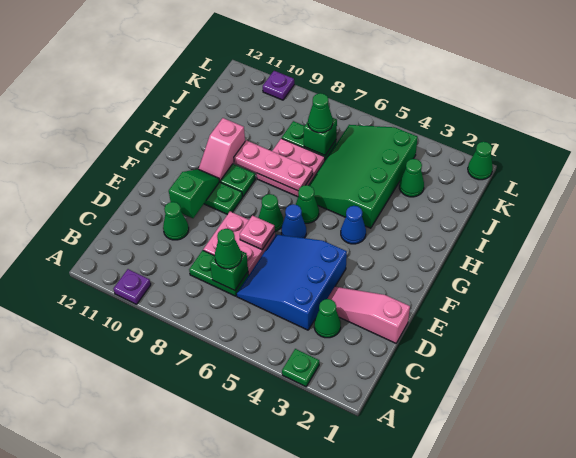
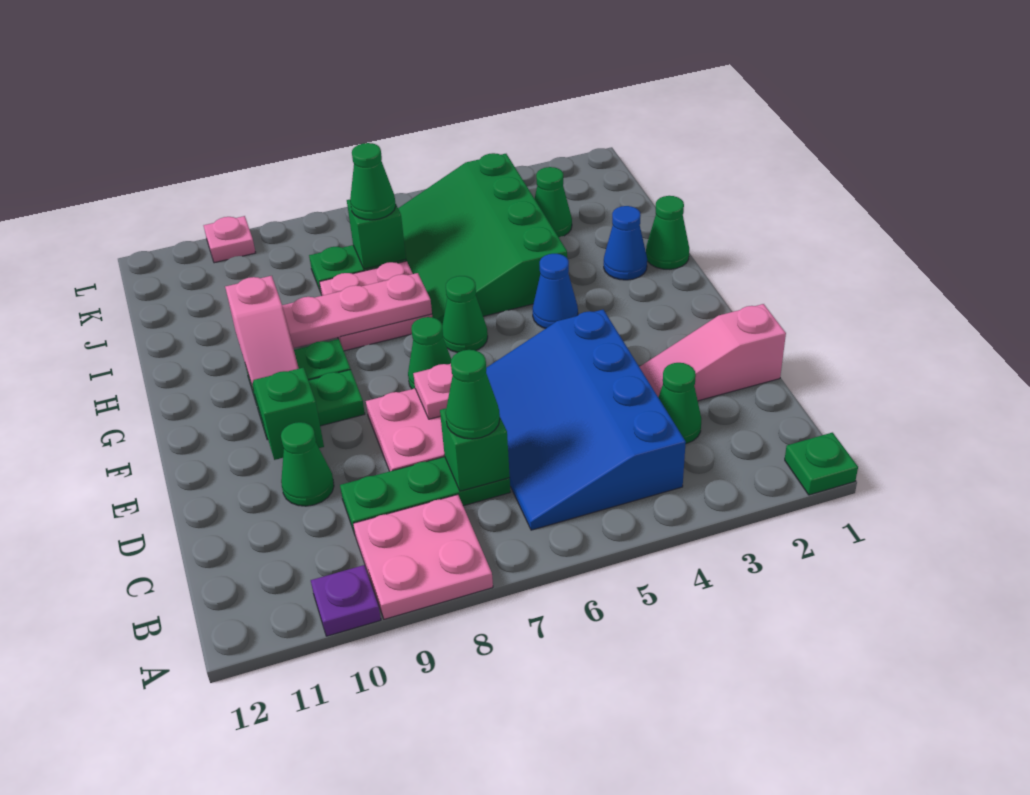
green 1x1 plate [282,349,319,387] -> green 1x1 plate moved to [785,433,858,495]
none -> pink 2x2 plate [353,495,493,619]
blue 3x3 slope [237,234,347,330] -> blue 3x4 slope [486,310,686,530]
green 1x2 plate [189,250,249,296] -> green 1x3 plate [340,457,510,534]
blue 1x1 cone [281,204,306,238] -> blue 1x1 cone moved to [604,206,647,280]
green 1x1 cone [468,142,493,180] -> green 1x1 cone moved to [646,196,689,269]
purple 1x1 plate [263,71,294,100] -> pink 1x1 plate [204,216,256,263]

